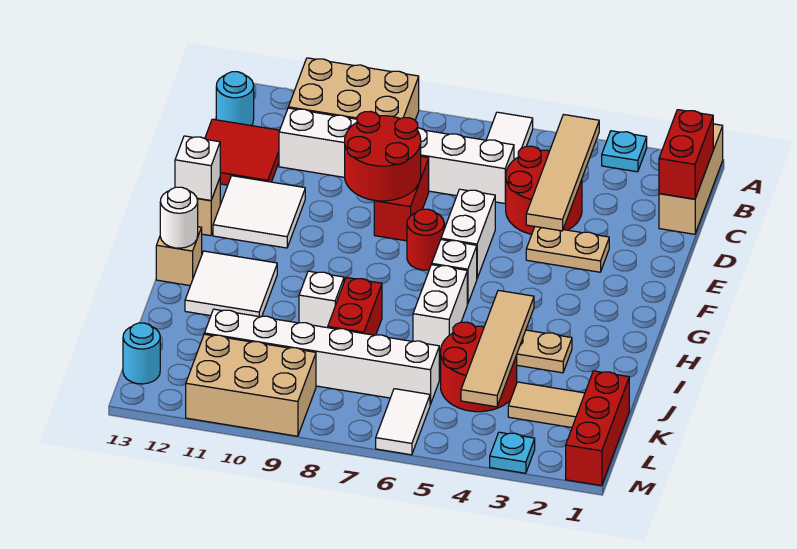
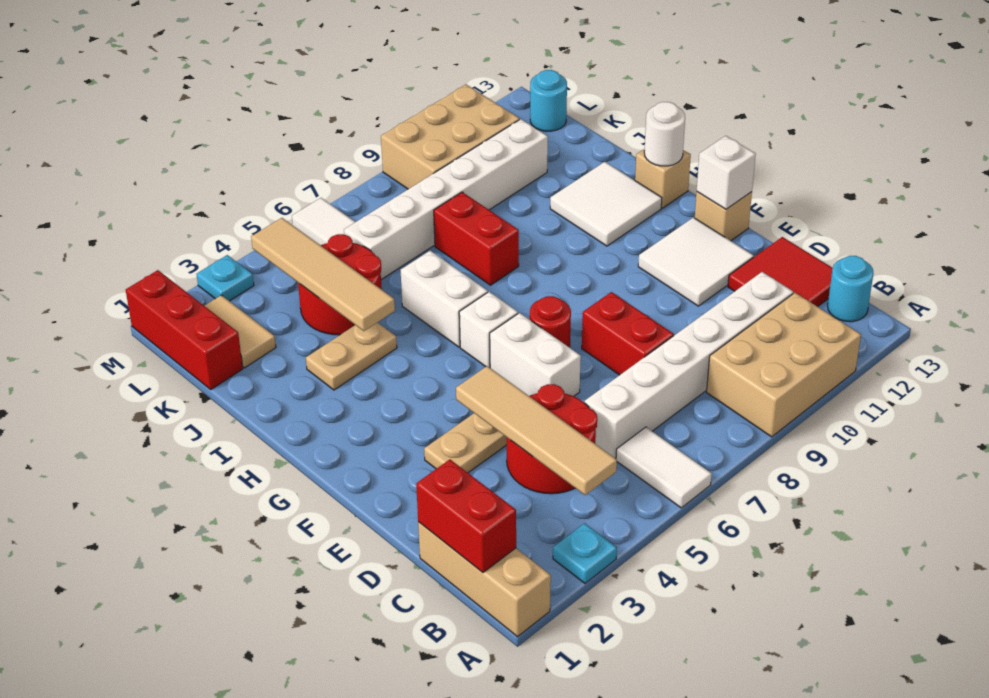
red 2x2 round brick [345,111,421,201] -> none
white 1x1 brick [299,271,344,328] -> none
tan 1x2 tile [508,382,585,428] -> tan 1x2 tile turned to [204,295,276,368]

